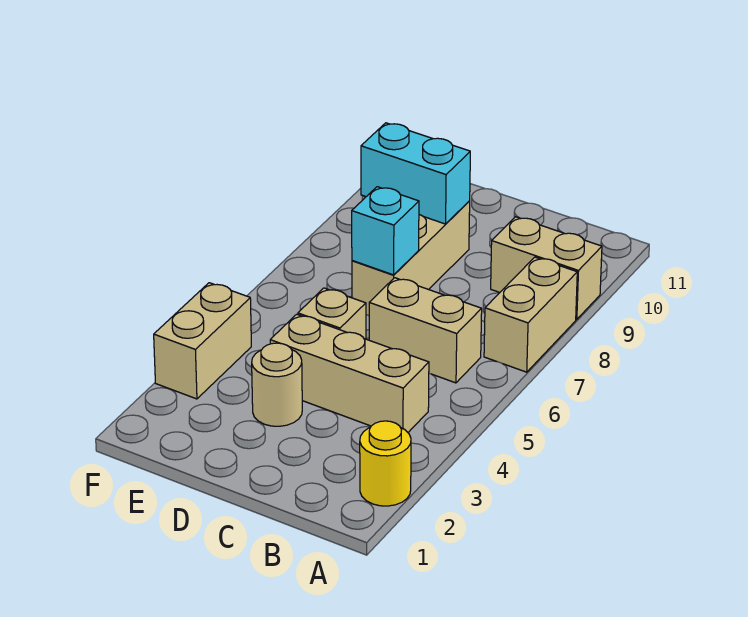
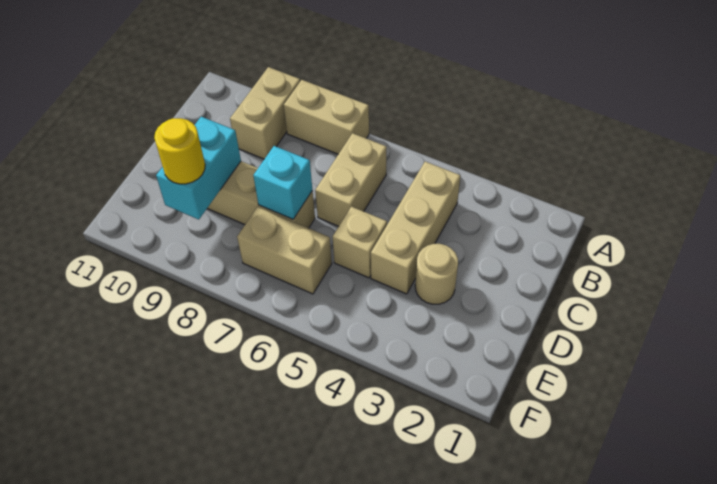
yellow 1x1 round brick [360,421,411,506] -> yellow 1x1 round brick moved to [154,118,205,184]
tan 1x2 brick [154,283,251,399] -> tan 1x2 brick moved to [237,207,332,294]

